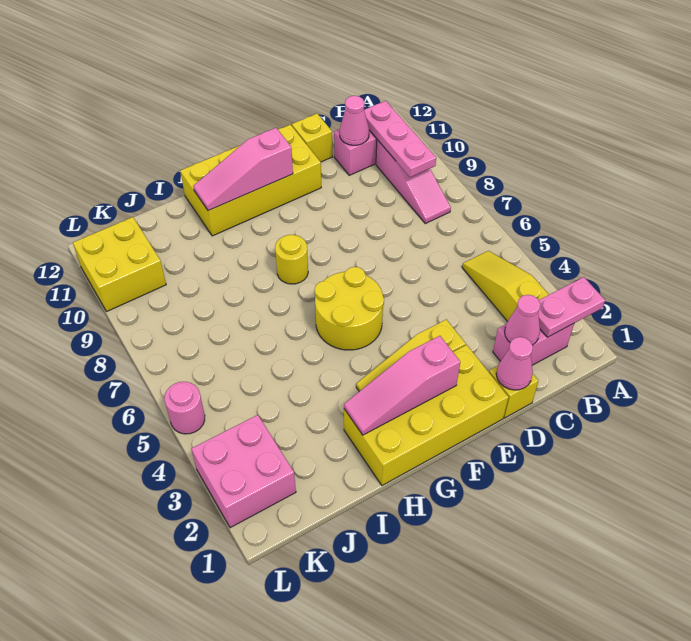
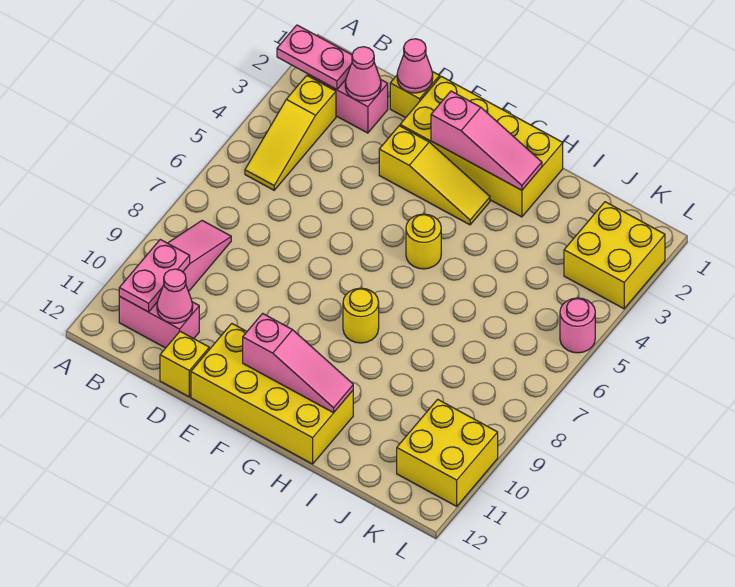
pink 1x3 plate [364,101,436,177] -> pink 1x2 plate [119,239,190,312]
yellow 2x2 round brick [315,267,384,350] -> yellow 1x1 round brick [406,214,441,269]
pink 2x2 brick [191,415,296,528] -> yellow 2x2 brick [564,202,665,309]

